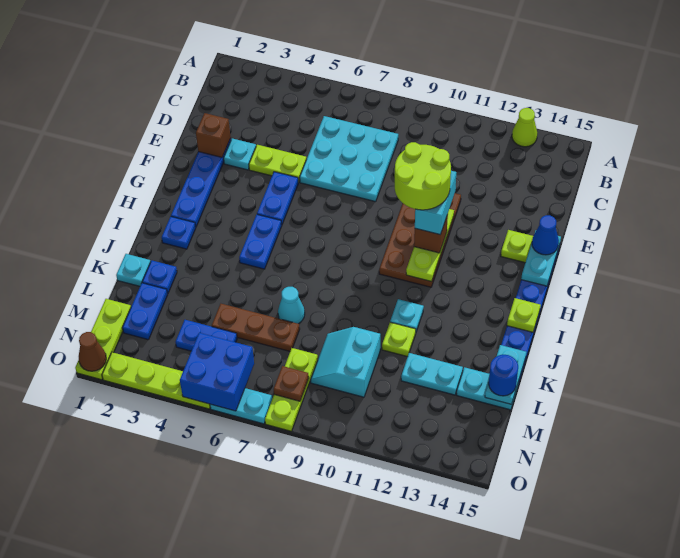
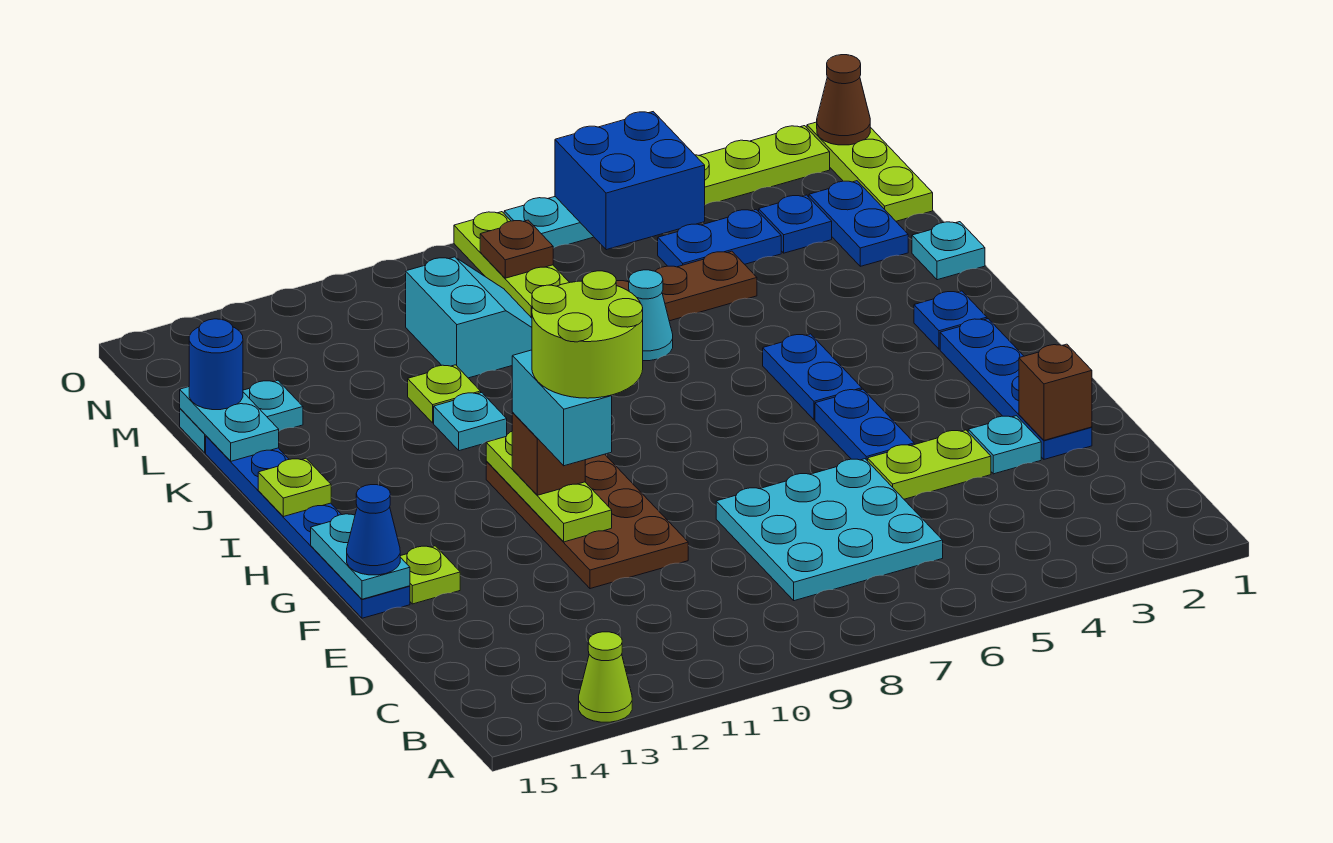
blue 1x1 plate [142,261,177,294] -> blue 1x1 plate moved to [759,195,832,253]
cyan 1x2 plate [401,353,463,395] -> none

